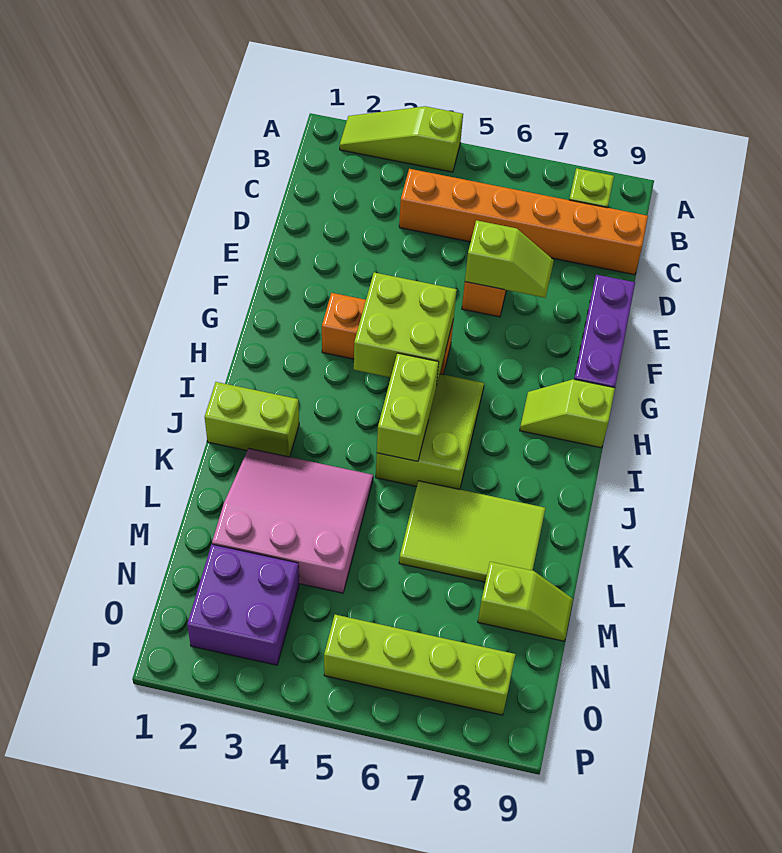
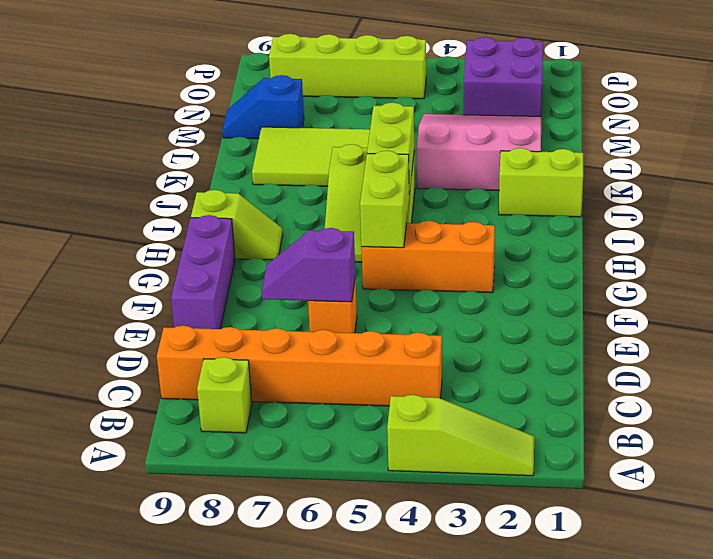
lime 1x2 slope [465,220,554,298] -> purple 1x2 slope [262,228,355,302]
lime 2x2 brick [354,272,457,387] -> lime 1x2 brick [360,151,409,248]
pink 3x3 slope [212,448,373,593] -> pink 3x3 slope turned to [417,114,541,190]
lime 1x2 slope [478,562,573,641] -> blue 1x2 slope [222,75,304,139]

